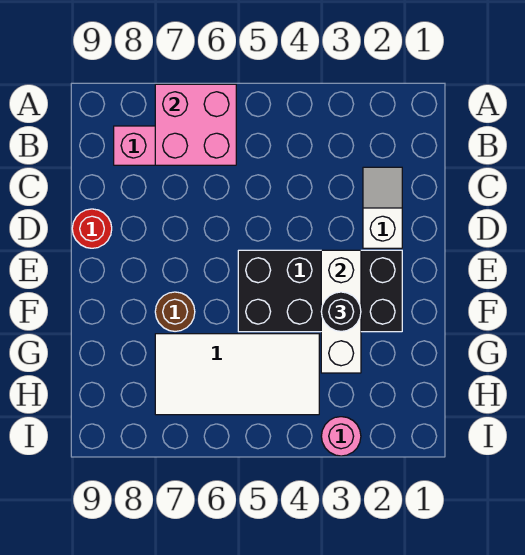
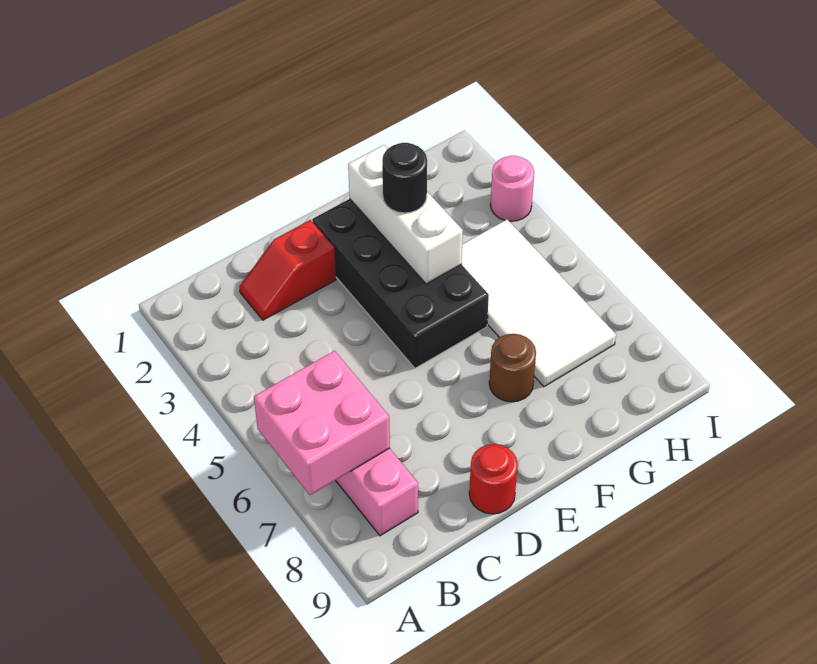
white 1x2 slope [363,167,402,248] -> red 1x2 slope [239,220,336,320]
white 1x3 brick [321,250,361,373] -> white 1x3 brick turned to [348,145,463,284]

